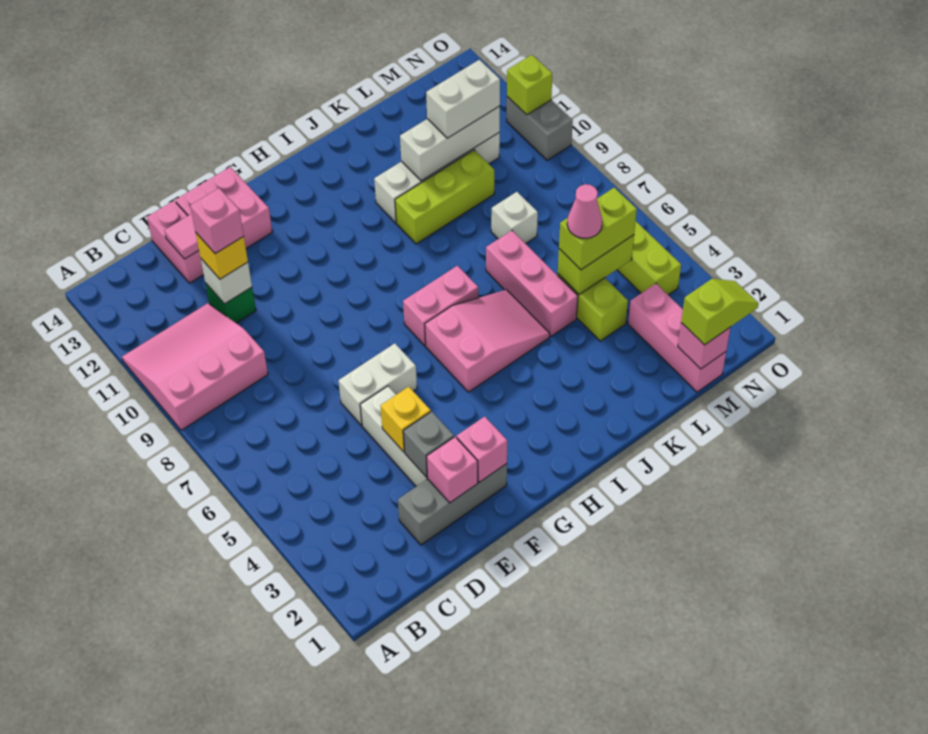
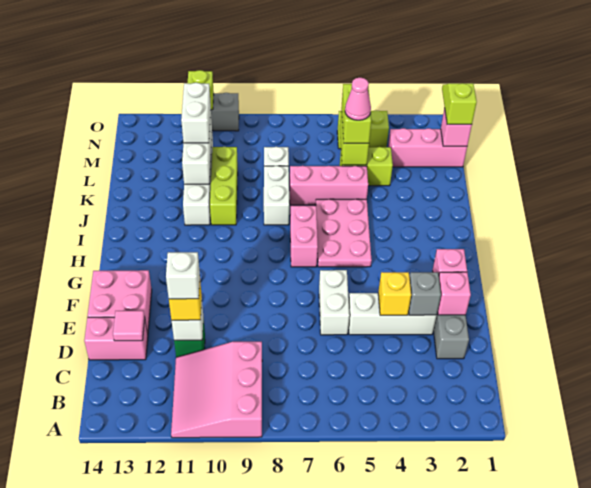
pink 1x1 brick [190,188,244,254] -> white 1x1 brick [166,252,200,299]
pink 2x3 slope [425,290,550,392] -> pink 2x3 plate [316,199,372,267]
none -> white 1x2 brick [264,166,289,225]

